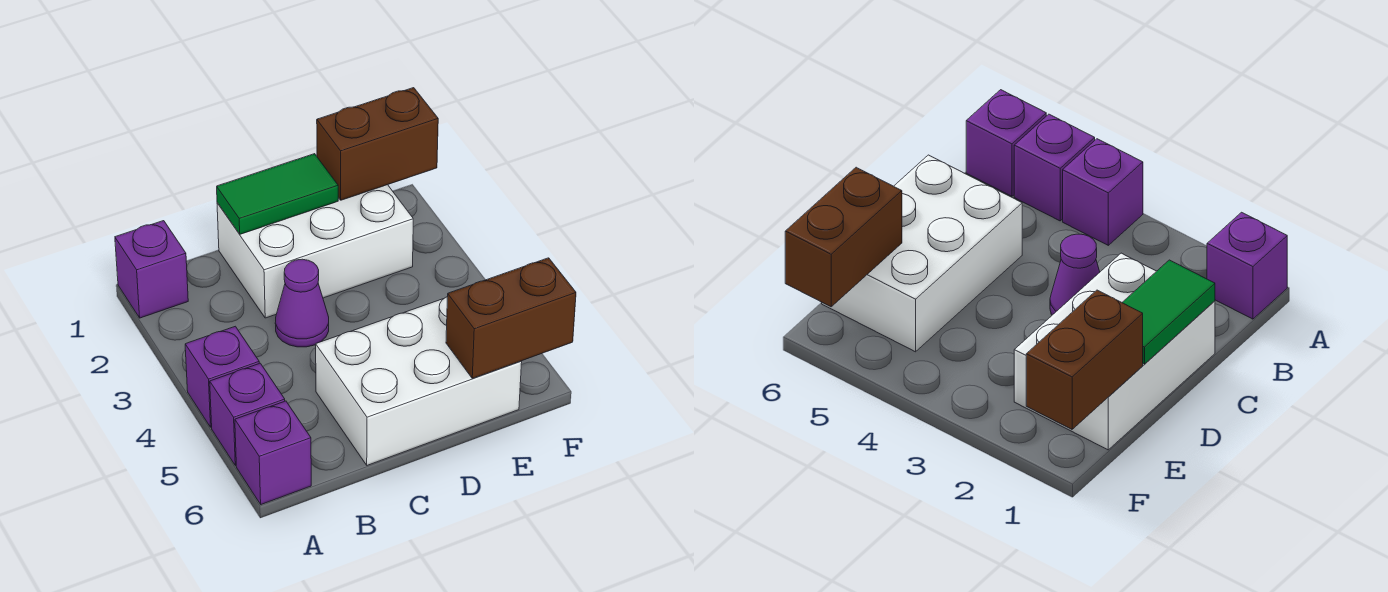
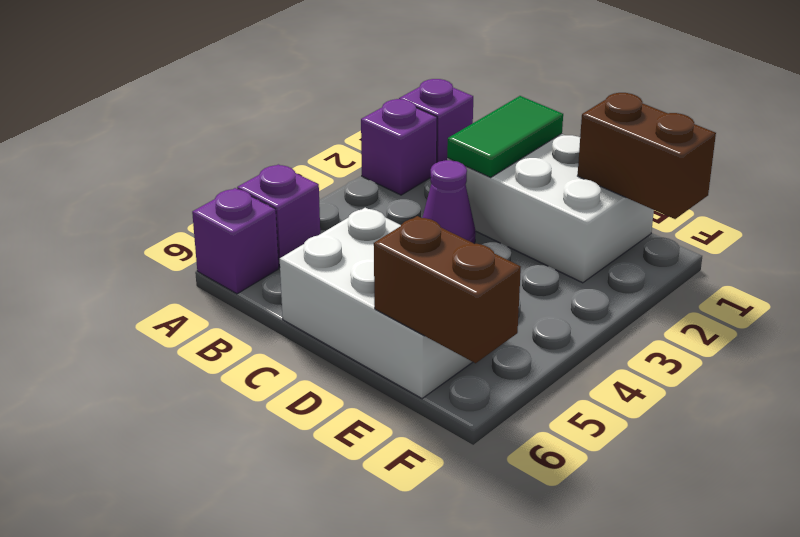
purple 1x1 brick [185,326,259,427] -> purple 1x1 brick moved to [361,99,437,195]
green 1x2 tile [217,154,338,234] -> green 1x2 tile turned to [447,96,563,177]

